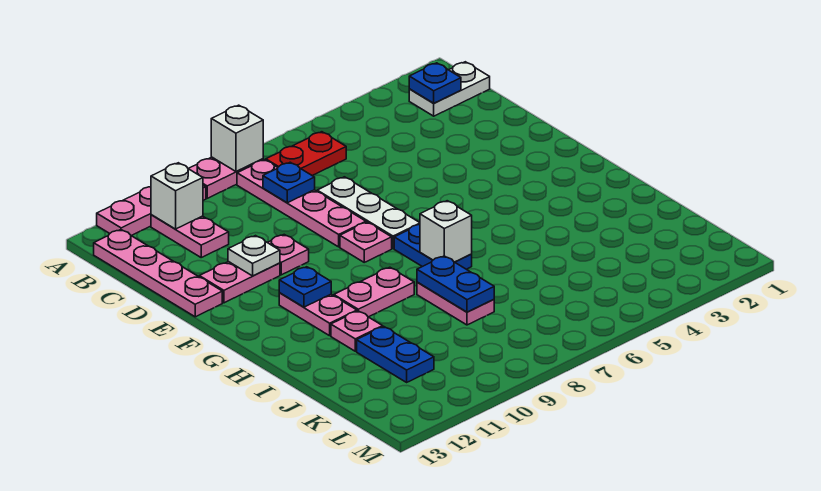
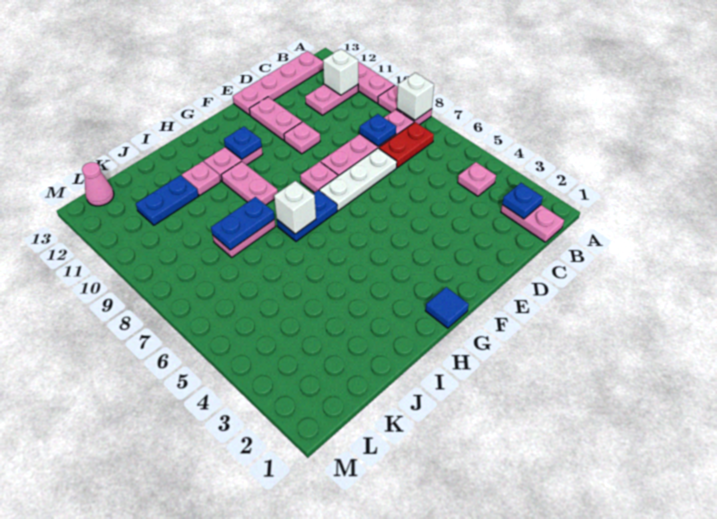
white 1x2 plate [409,62,490,116] -> pink 1x2 plate [501,205,564,242]
none -> pink 1x1 plate [458,162,496,196]
red 1x2 plate [266,132,346,176] -> red 1x2 plate turned to [379,122,434,168]
white 1x1 plate [228,236,280,276] -> none
none -> blue 1x1 tile [425,287,469,328]
none -> pink 1x1 cone [82,162,114,206]

